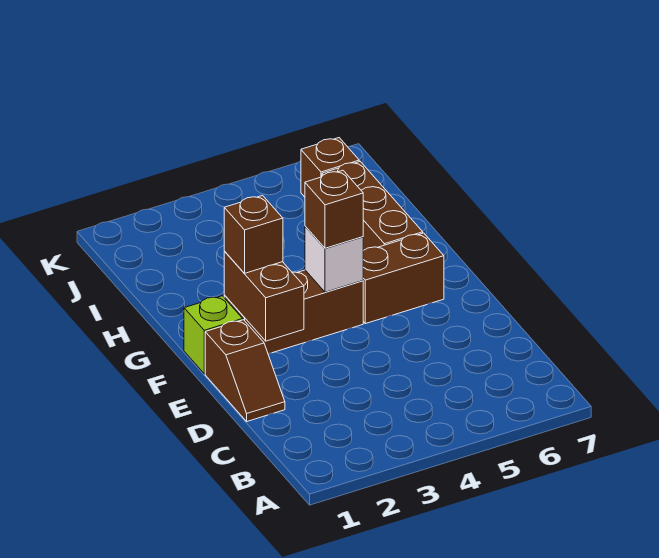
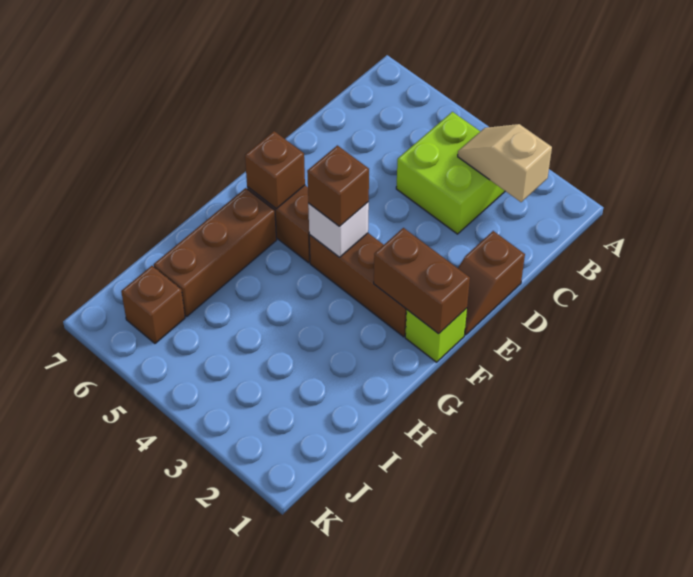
none -> tan 1x2 slope [458,124,552,202]
none -> lime 2x2 brick [396,112,505,234]
brown 1x2 slope [205,320,285,421] -> brown 1x2 slope turned to [458,231,525,335]
brown 1x2 brick [224,252,304,341] -> brown 1x2 brick turned to [374,228,470,334]
brown 1x1 brick [224,196,283,273] -> brown 1x1 brick moved to [245,131,305,209]

